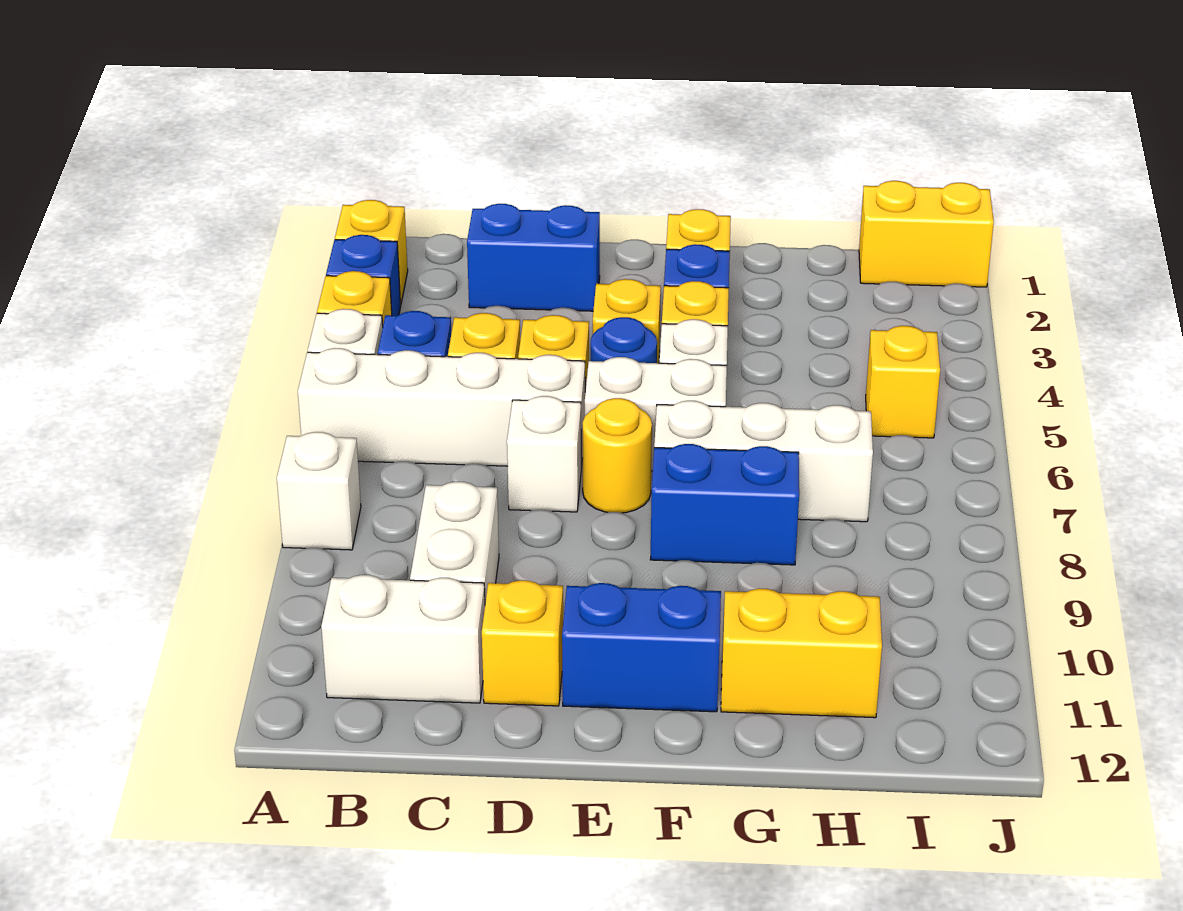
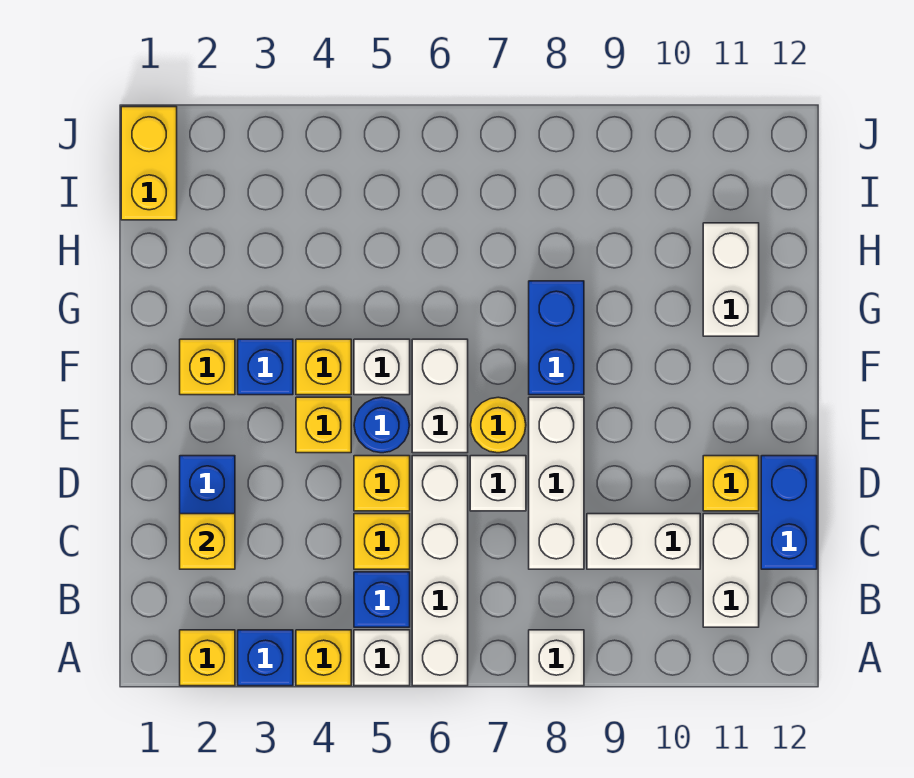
blue 1x2 brick [562,583,721,712] -> blue 1x2 brick moved to [761,456,817,569]
white 1x3 brick [654,401,873,522] -> white 1x3 brick moved to [529,397,584,569]
yellow 1x2 brick [721,589,882,718] -> white 1x2 brick [703,223,759,336]
yellow 1x1 brick [866,326,940,438] -> yellow 1x1 brick moved to [180,514,235,569]

